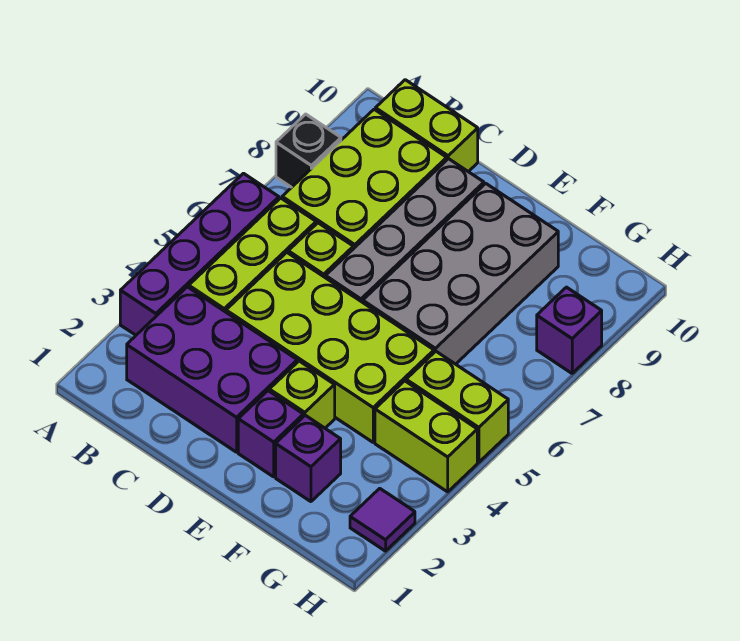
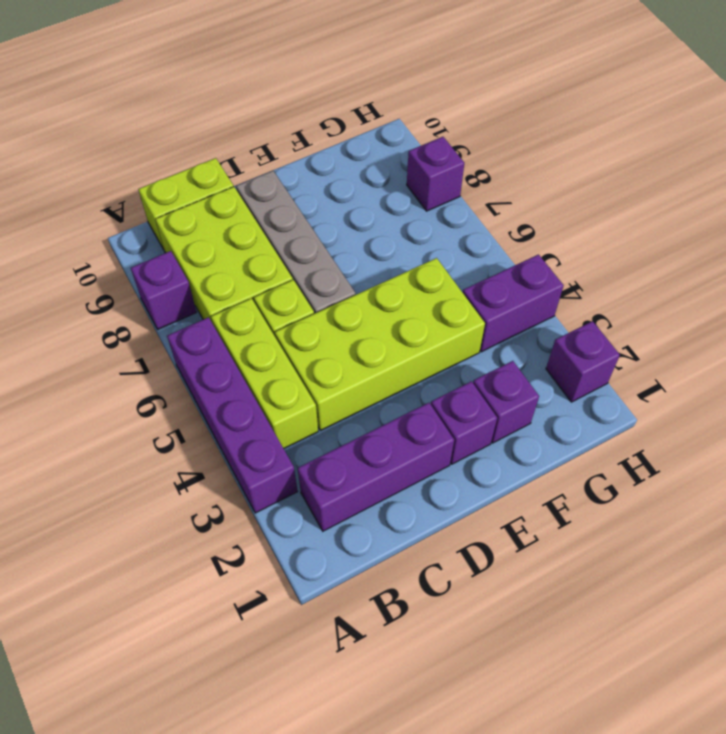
black 1x1 brick [276,114,341,187] -> purple 1x1 brick [131,251,196,329]
purple 2x3 brick [127,287,297,452] -> purple 1x3 brick [297,403,454,531]
lime 1x1 brick [269,361,335,428] -> none
grey 2x4 brick [363,184,558,364] -> none
lime 1x2 brick [375,381,477,492] -> purple 1x2 brick [463,255,564,352]
lime 1x2 brick [406,351,508,462] -> none
purple 1x1 tile [350,488,415,551] -> purple 1x1 brick [546,321,620,402]

